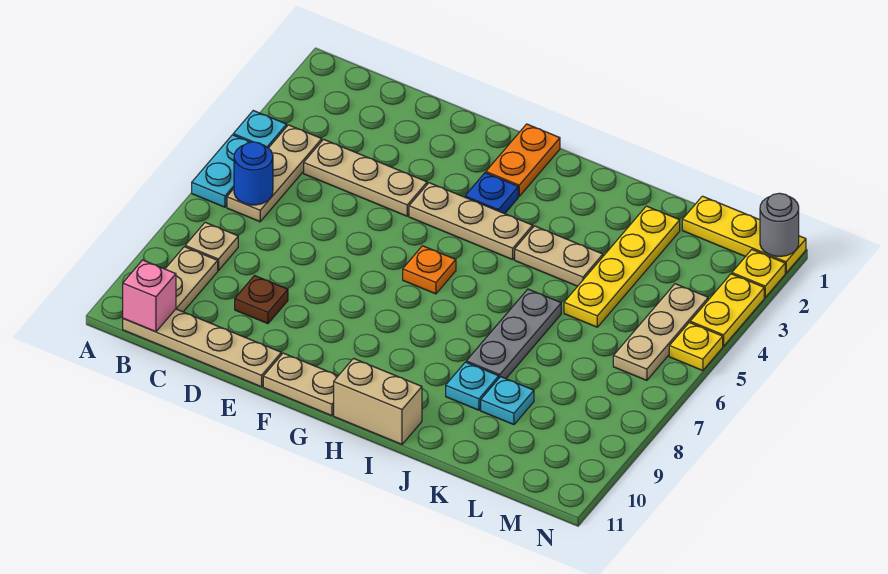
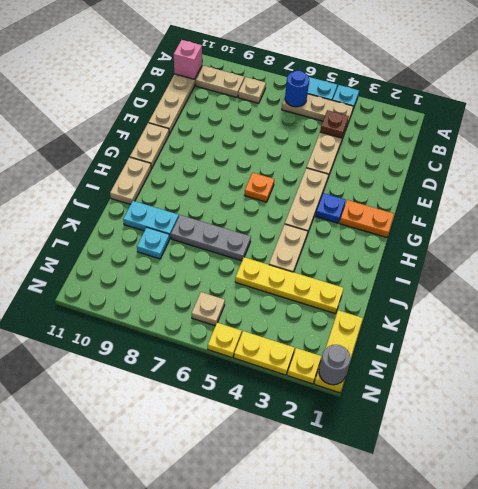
brown 1x1 plate [235,276,288,324] -> brown 1x1 plate moved to [320,110,349,138]
tan 1x2 brick [334,358,422,444] -> tan 1x2 plate [110,157,151,204]
cyan 1x1 plate [446,362,499,410] -> cyan 1x2 plate [123,201,179,239]
tan 1x3 plate [613,284,708,380] -> tan 1x1 plate [192,292,225,326]

